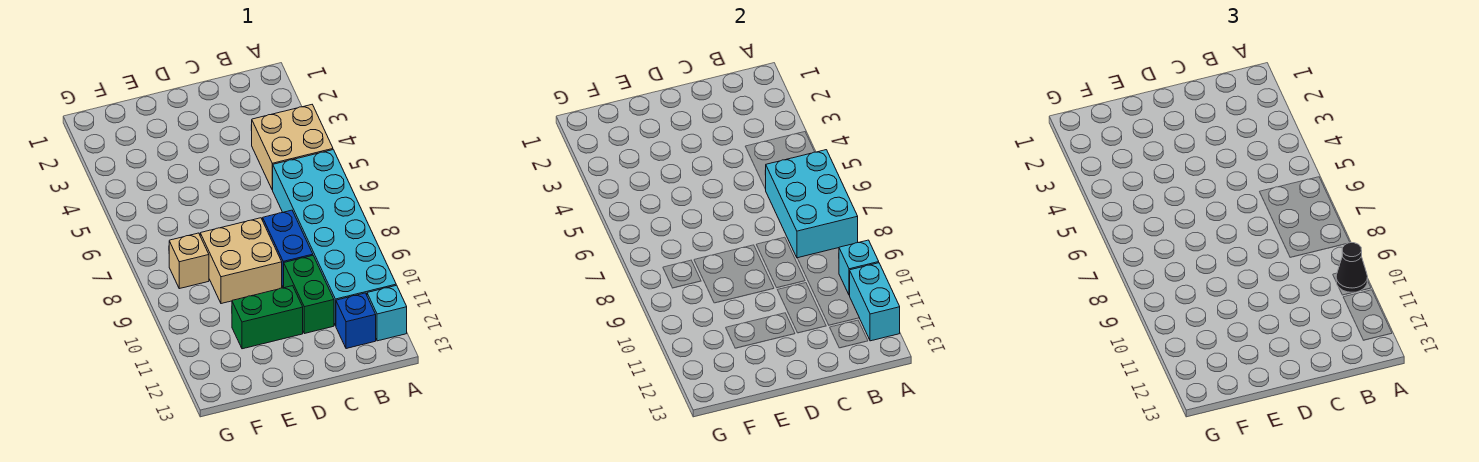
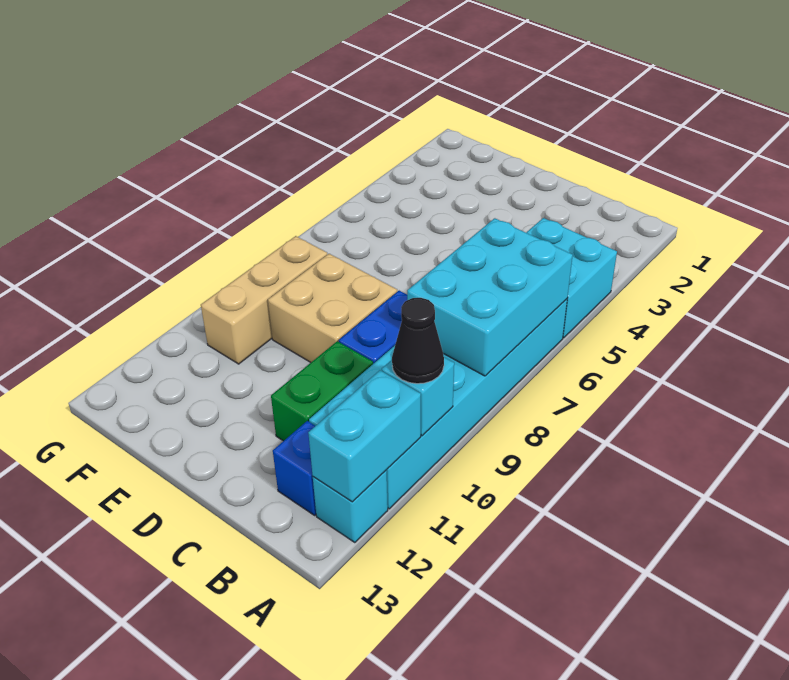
tan 2x2 brick [251,105,333,190] -> cyan 2x2 brick [526,218,617,338]
green 1x2 brick [232,286,303,349] -> none
tan 1x1 brick [169,233,209,289] -> tan 1x3 brick [201,236,327,364]

